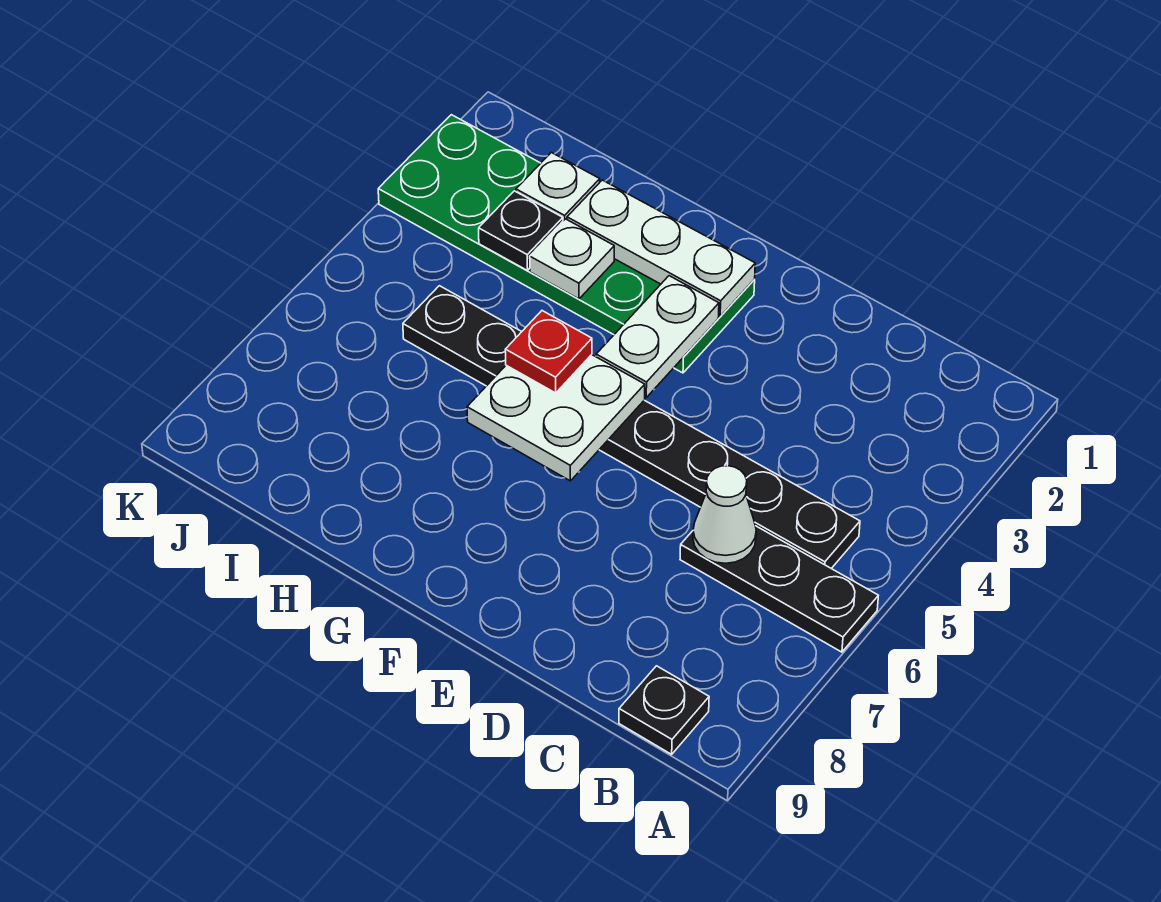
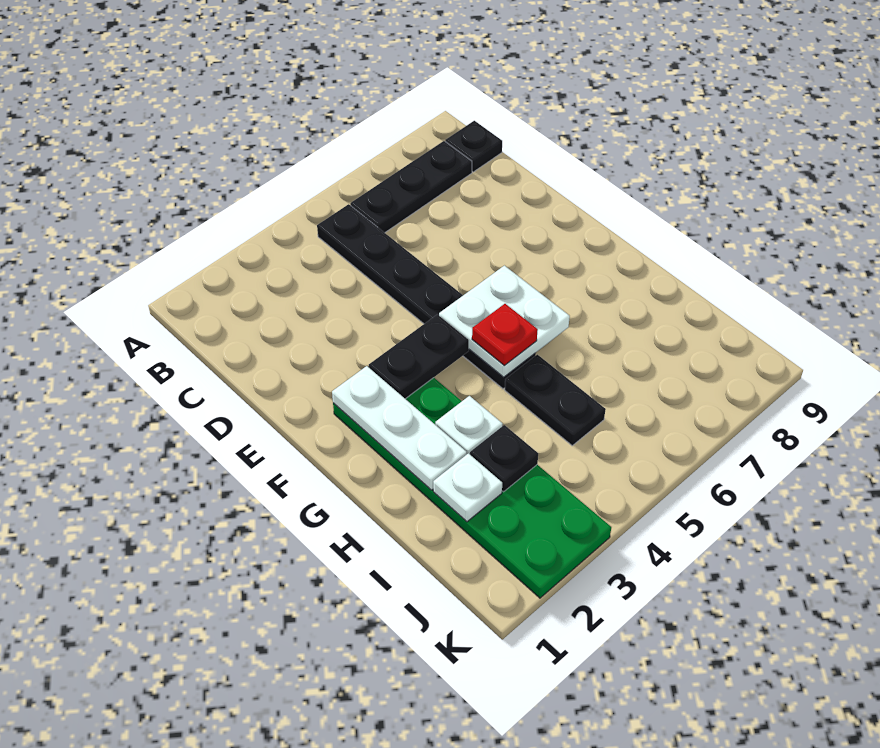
black 1x3 plate [680,526,878,652] -> black 1x3 plate turned to [350,141,472,233]
white 1x1 cone [693,466,756,563] -> none
white 1x2 plate [596,276,719,397] -> black 1x2 plate [369,314,469,399]

